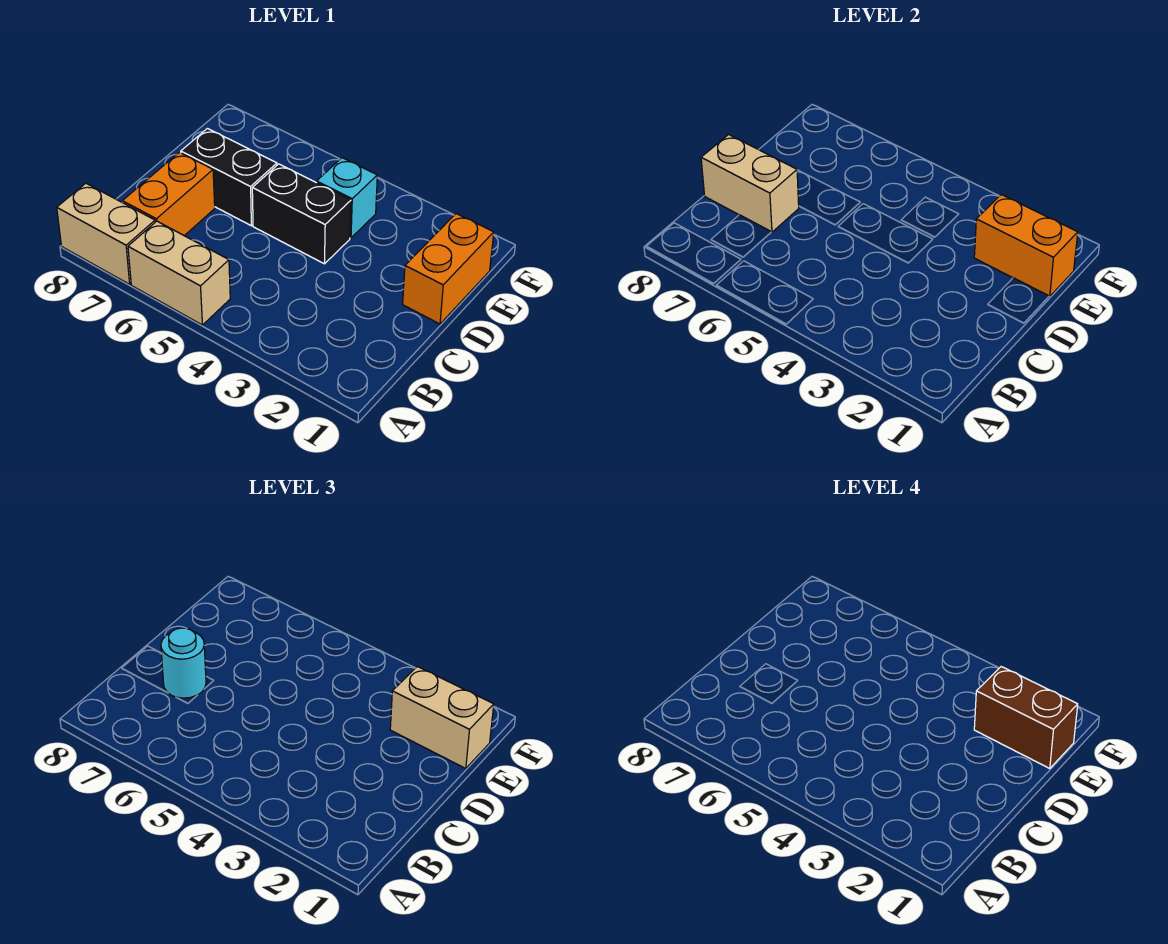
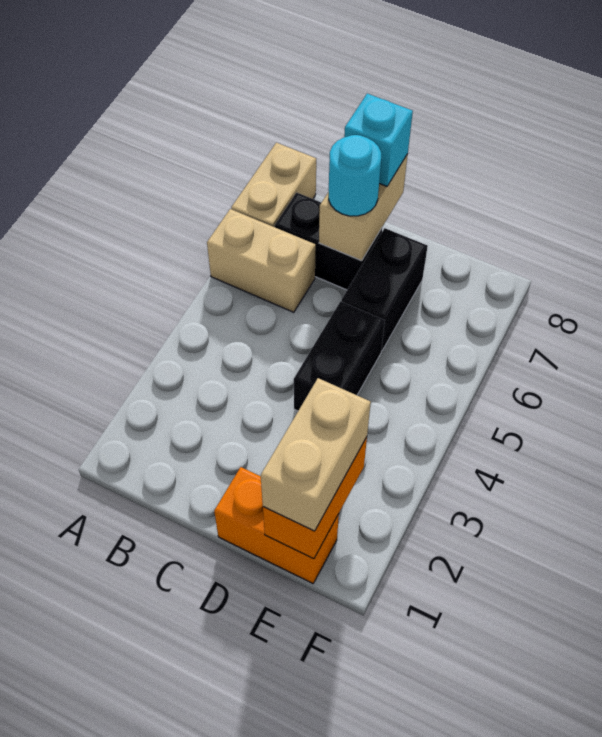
tan 1x2 brick [128,221,230,325] -> tan 1x2 brick turned to [207,209,316,312]
orange 1x2 brick [122,152,215,236] -> black 1x2 brick [275,192,382,290]
brown 1x2 brick [974,667,1078,769] -> none
cyan 1x1 brick [317,158,377,238] -> cyan 1x1 brick moved to [344,94,413,186]

